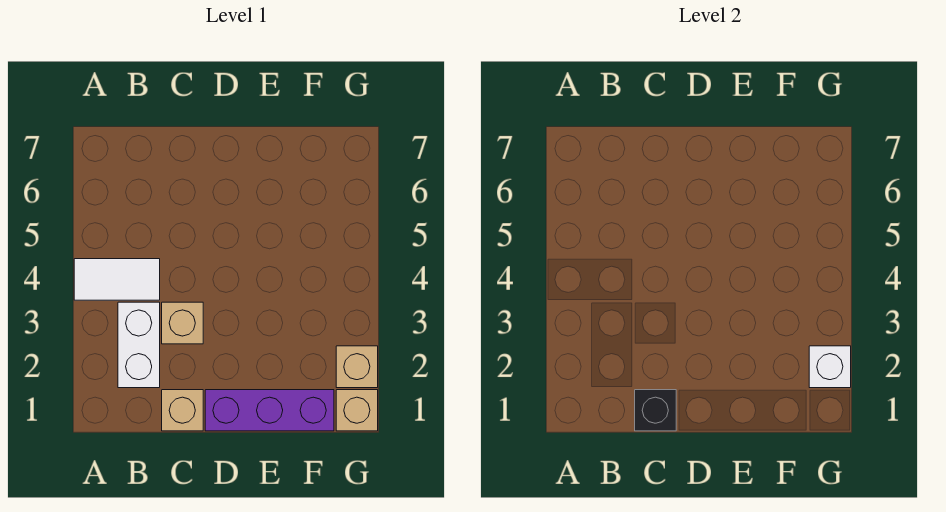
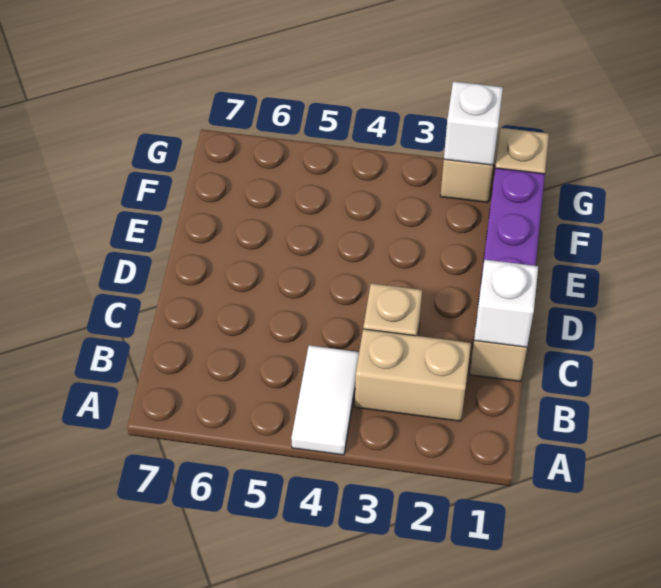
white 1x2 brick [118,302,160,388] -> tan 1x2 brick [355,329,471,421]
black 1x1 brick [635,390,676,431] -> white 1x1 brick [474,260,538,347]

